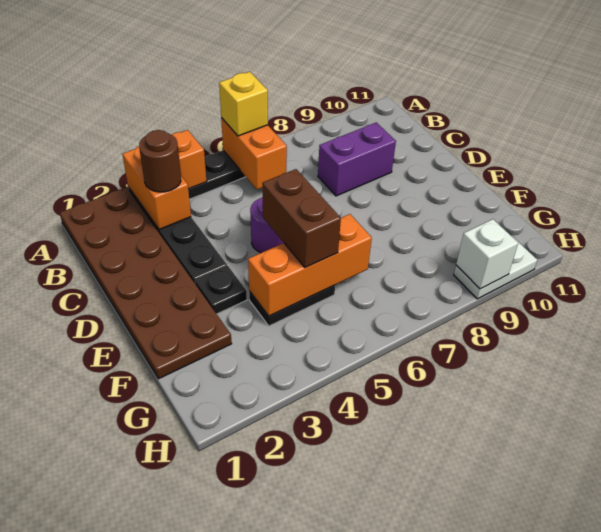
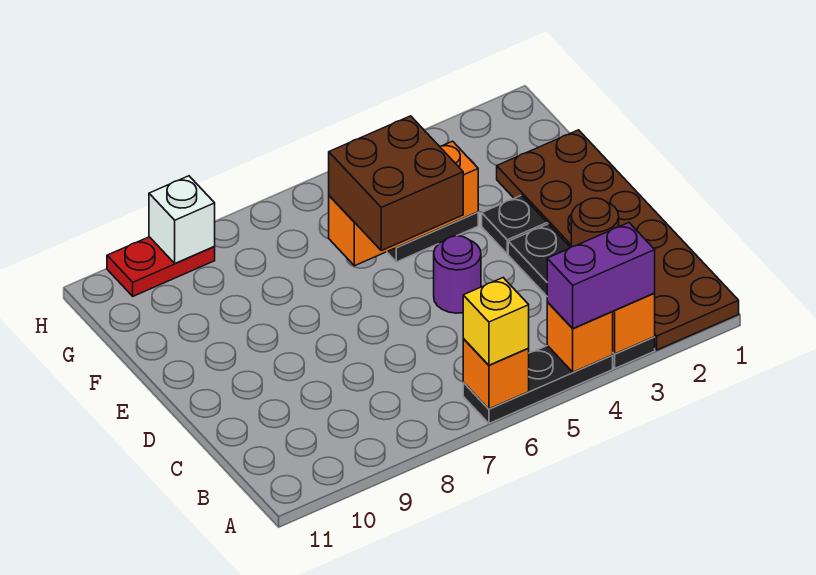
orange 1x2 brick [221,118,287,190] -> orange 1x1 brick [463,339,529,409]
purple 1x2 brick [318,122,396,196] -> purple 1x2 brick moved to [547,223,655,328]
brown 1x2 brick [262,169,341,268] -> brown 2x2 brick [329,116,463,251]
white 1x2 plate [454,237,537,299] -> red 1x2 plate [107,237,215,296]

